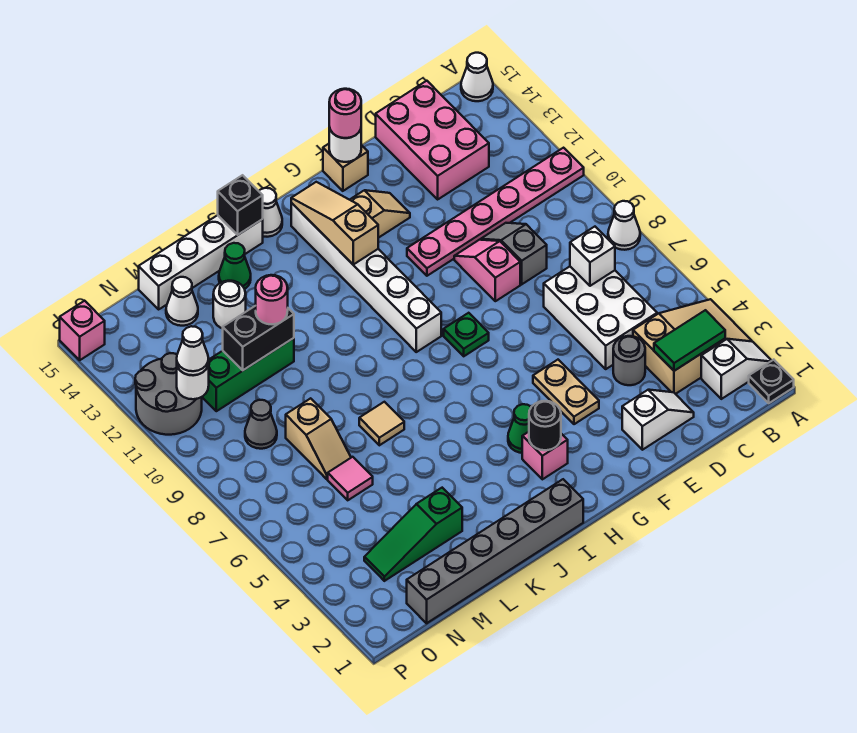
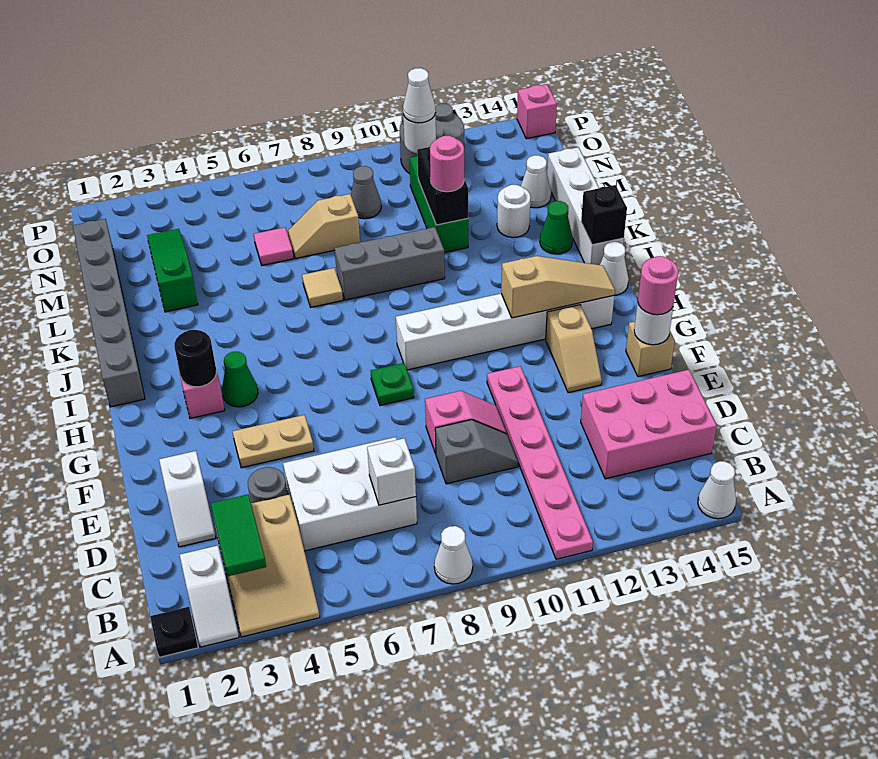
none -> grey 1x3 brick [335,227,445,300]

